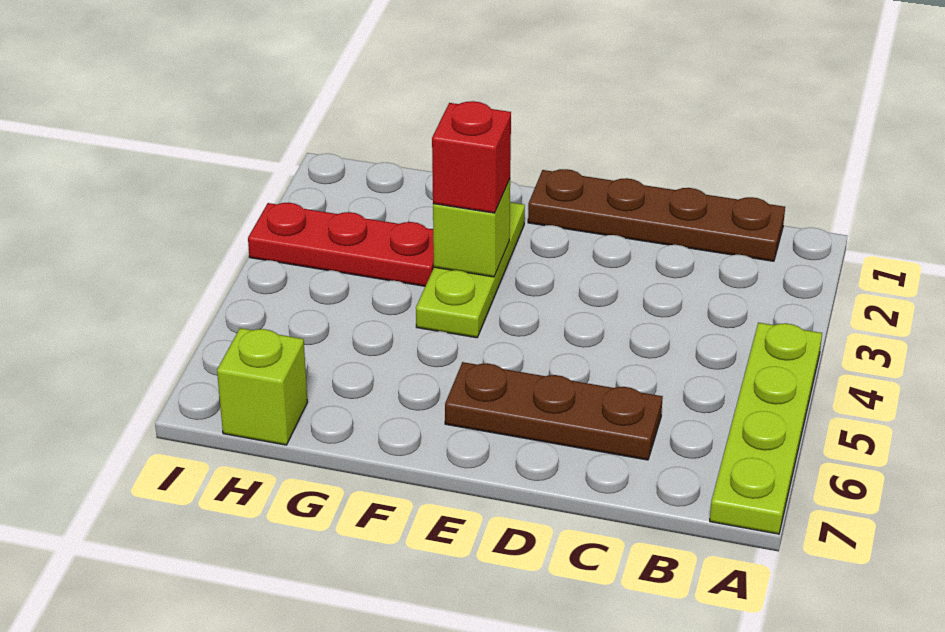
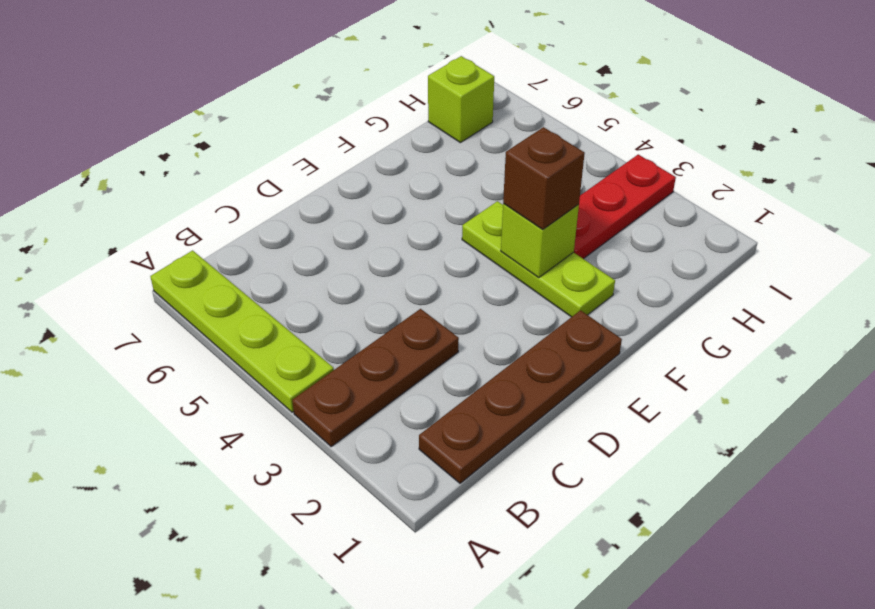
brown 1x3 plate [445,362,663,460] -> brown 1x3 plate moved to [292,309,459,446]
red 1x1 brick [432,101,511,213] -> brown 1x1 brick [503,127,585,229]

